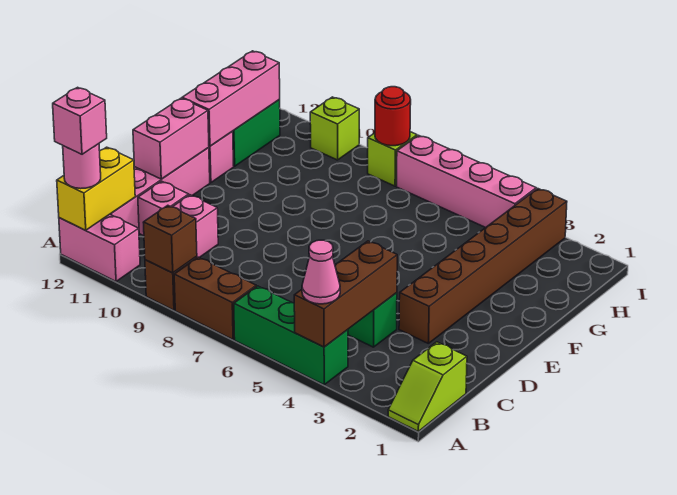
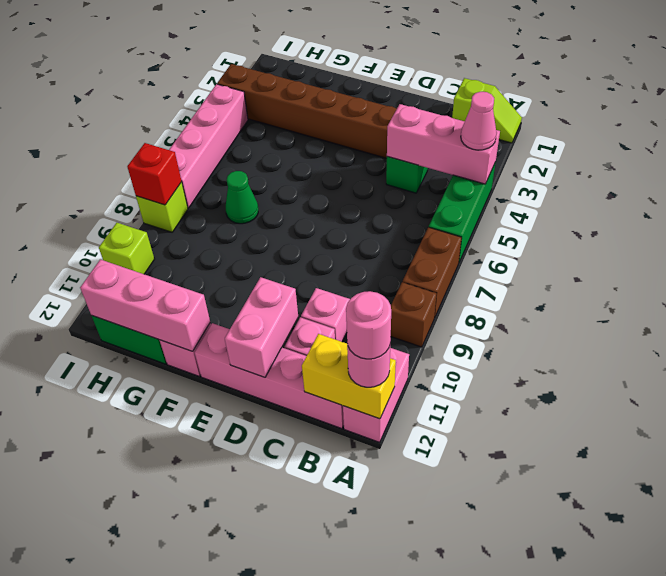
brown 1x3 brick [294,241,397,347] -> pink 1x3 brick [387,104,500,184]
brown 1x1 brick [143,205,197,273] -> none
pink 1x1 brick [53,87,107,154] -> pink 1x1 round brick [346,291,391,359]
pink 1x2 brick [133,98,209,179] -> pink 1x2 brick turned to [225,277,298,377]
none -> green 1x1 cone [226,171,258,224]
red 1x1 round brick [375,87,411,146] -> red 1x1 brick [127,143,182,205]

